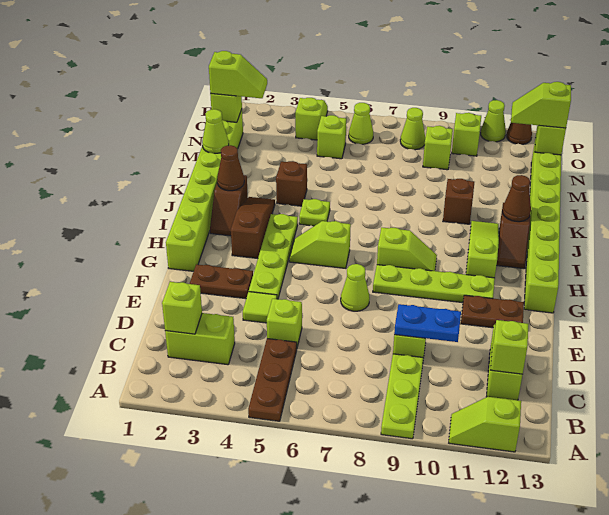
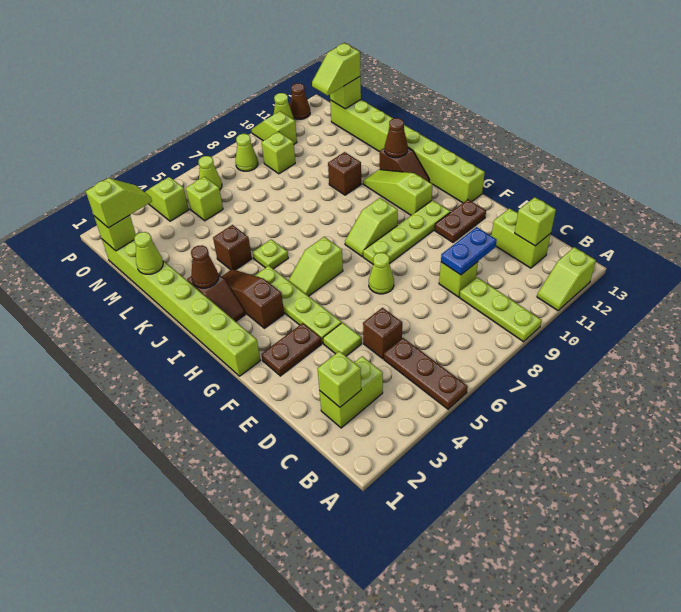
lime 1x1 brick [267,299,302,347] -> brown 1x1 brick [363,308,402,359]
lime 1x2 slope [377,228,437,271] -> lime 1x2 slope turned to [345,198,398,257]

